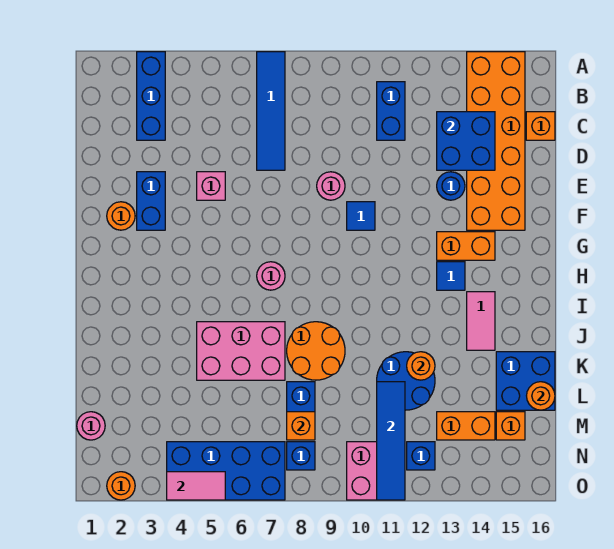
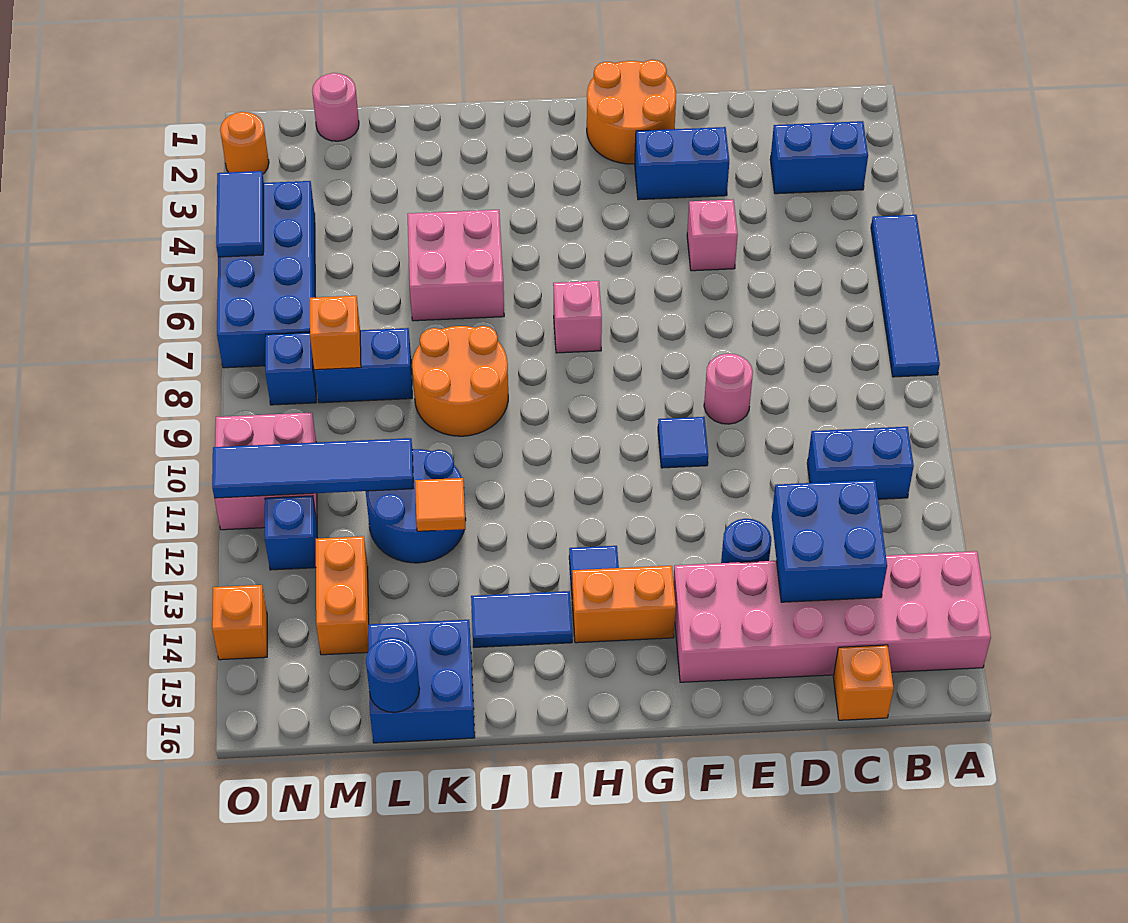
blue 1x3 brick [137,52,165,140] -> blue 1x2 brick [770,121,868,194]
blue 1x4 tile [257,52,285,170] -> blue 1x4 tile turned to [871,215,940,377]
orange 2x6 brick [467,52,525,230] -> pink 2x6 brick [673,551,991,682]
orange 1x1 round brick [107,202,135,230] -> orange 2x2 round brick [587,60,676,164]
orange 1x2 brick [437,232,495,260] -> orange 1x2 brick turned to [572,566,676,643]
pink 1x1 round brick [257,262,285,290] -> pink 1x1 brick [553,281,602,353]
pink 1x2 tile [467,292,495,350] -> blue 1x2 tile [471,591,573,647]
pink 2x3 brick [197,322,285,380] -> pink 2x2 brick [407,210,504,321]
orange 1x1 round brick [407,352,435,380] -> orange 1x1 tile [415,478,466,531]
orange 1x1 round brick [527,382,555,410] -> blue 1x1 round brick [366,638,420,712]
orange 1x1 brick [496,412,525,440] -> orange 1x1 brick moved to [212,585,267,660]
pink 1x2 tile [167,472,225,500] -> blue 1x2 tile [216,171,264,257]

